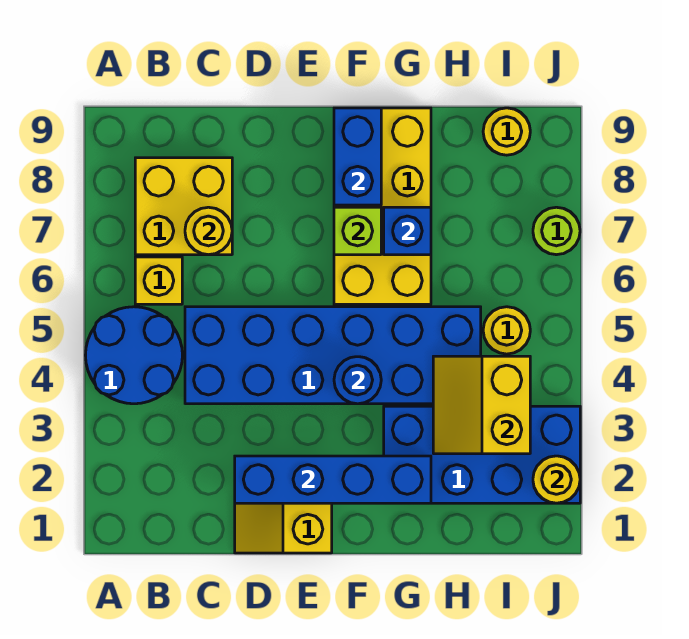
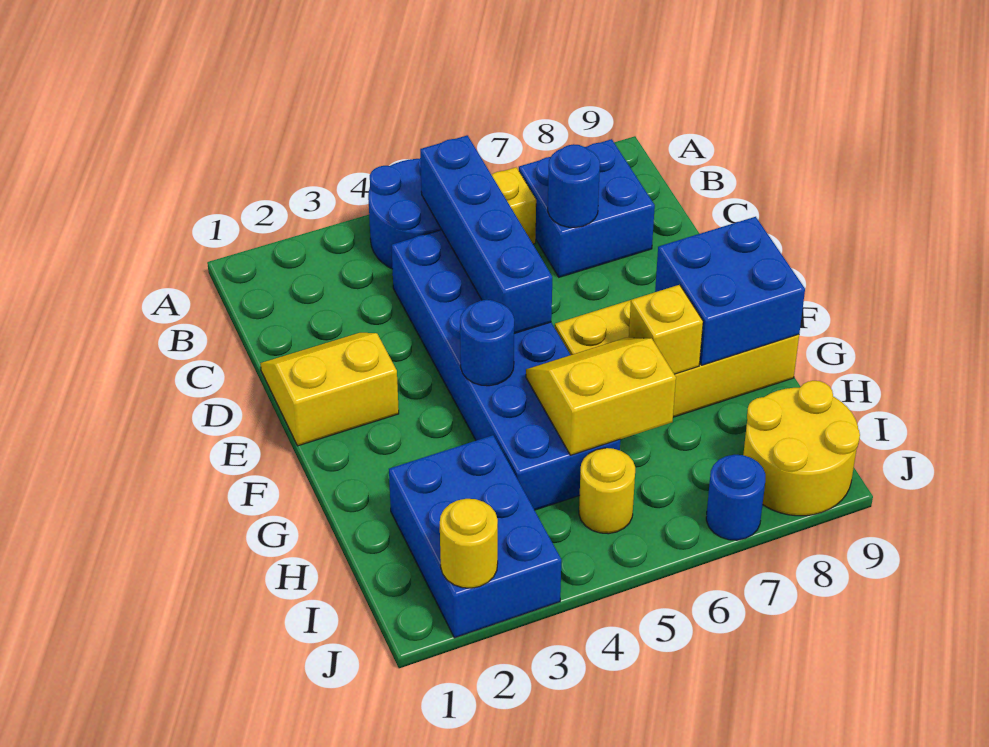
yellow 2x2 brick [135,158,232,255] -> blue 2x2 brick [519,139,655,277]
yellow 1x1 round brick [185,207,232,255] -> blue 1x1 round brick [548,144,600,228]
blue 1x4 brick [235,456,431,503] -> blue 1x4 brick moved to [420,135,552,334]
lime 1x1 brick [334,207,381,255] -> none
blue 1x2 brick [334,108,381,205] -> blue 2x2 brick [655,217,805,365]
blue 2x4 brick [384,406,580,503] -> blue 2x3 brick [389,435,561,638]
blue 1x1 brick [384,207,431,255] -> yellow 1x1 brick [629,285,703,374]
yellow 2x2 slope [433,356,530,454] -> yellow 2x2 slope moved to [526,338,676,455]
yellow 1x1 round brick [483,108,530,155] -> yellow 2x2 round brick [743,381,860,516]
lime 1x1 round brick [533,207,580,255] -> blue 1x1 round brick [706,455,765,540]

